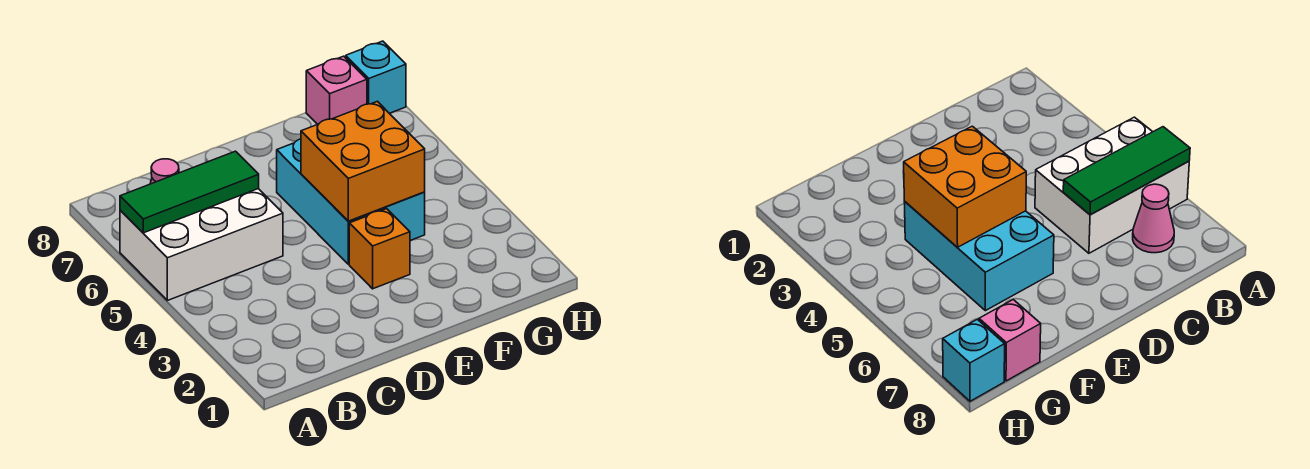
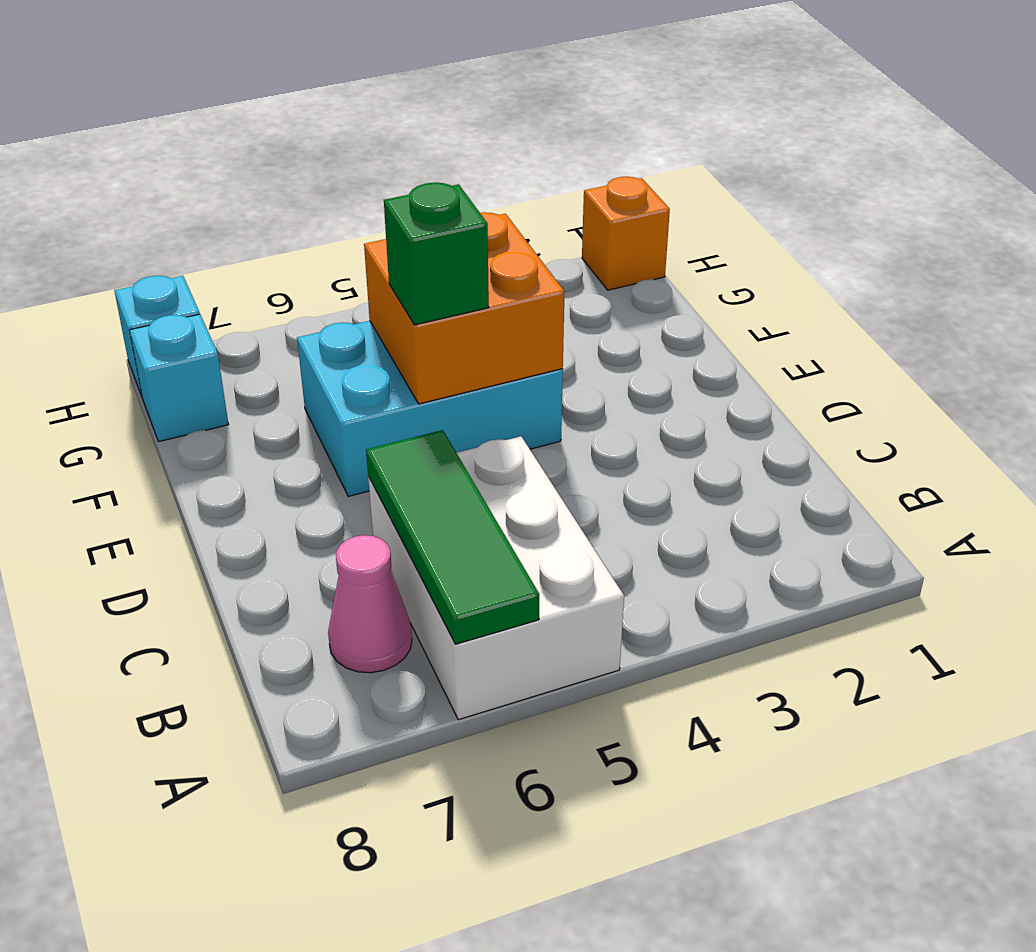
orange 1x1 brick [349,209,410,289] -> orange 1x1 brick moved to [582,177,670,290]
none -> green 1x1 brick [384,182,489,325]
pink 1x1 brick [306,56,367,124] -> cyan 1x1 brick [130,314,228,442]

